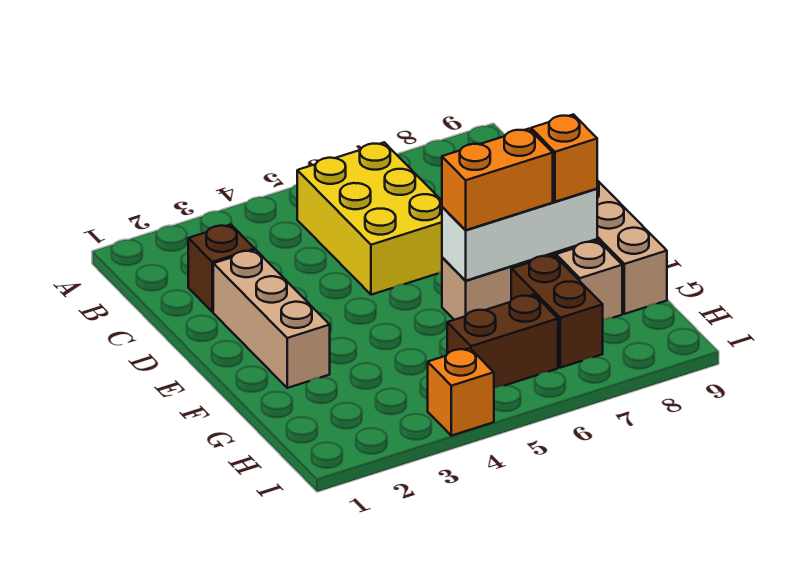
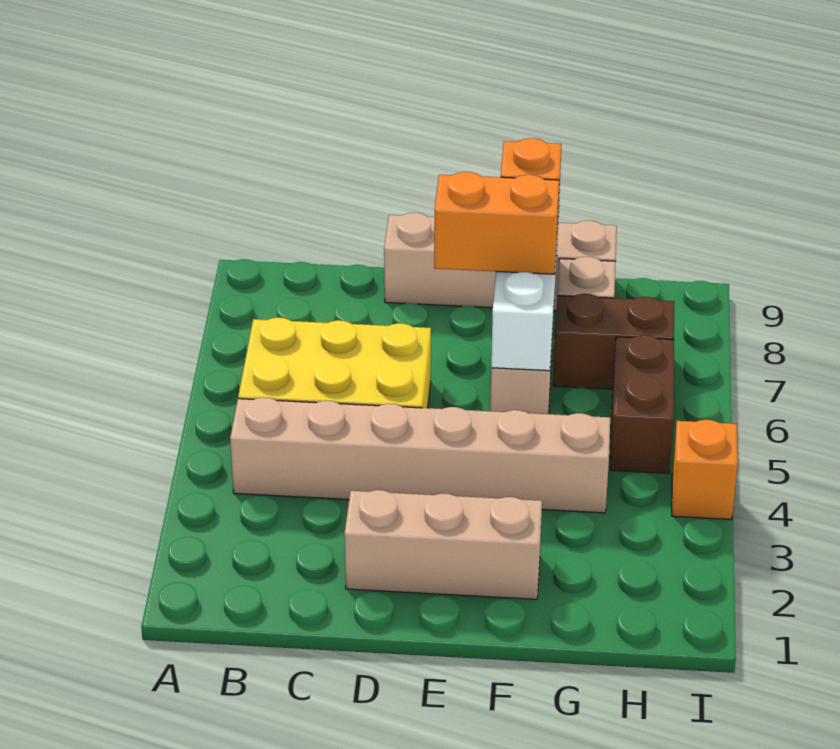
none -> tan 1x6 brick [230,397,610,513]
brown 1x1 brick [188,225,255,312] -> none
orange 1x2 brick [442,129,553,230] -> orange 1x2 brick turned to [434,172,559,274]

